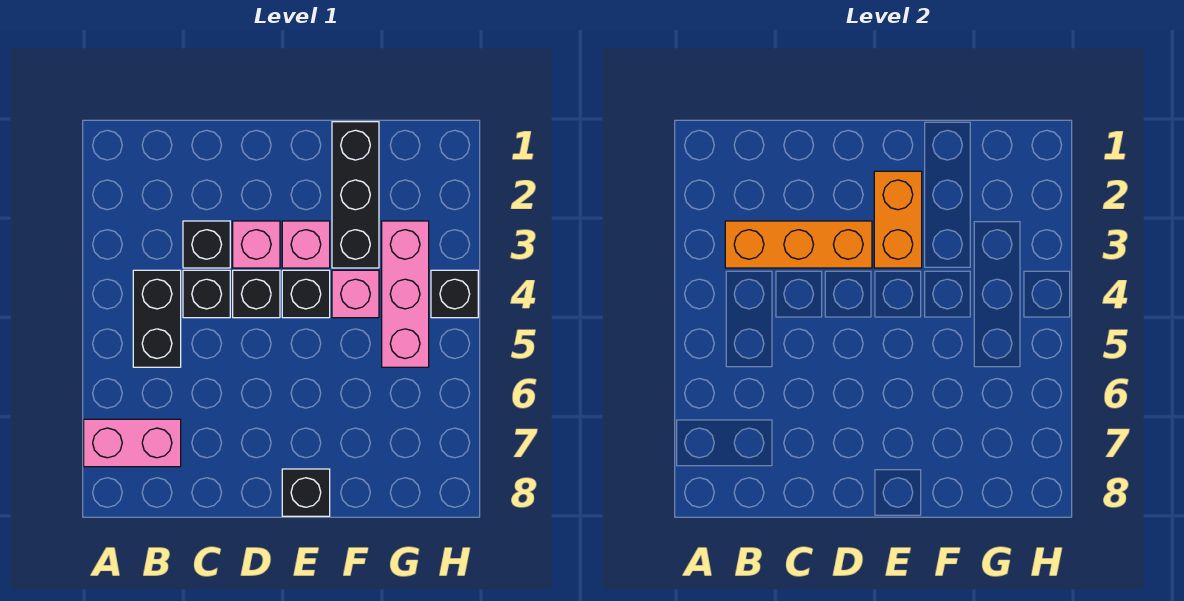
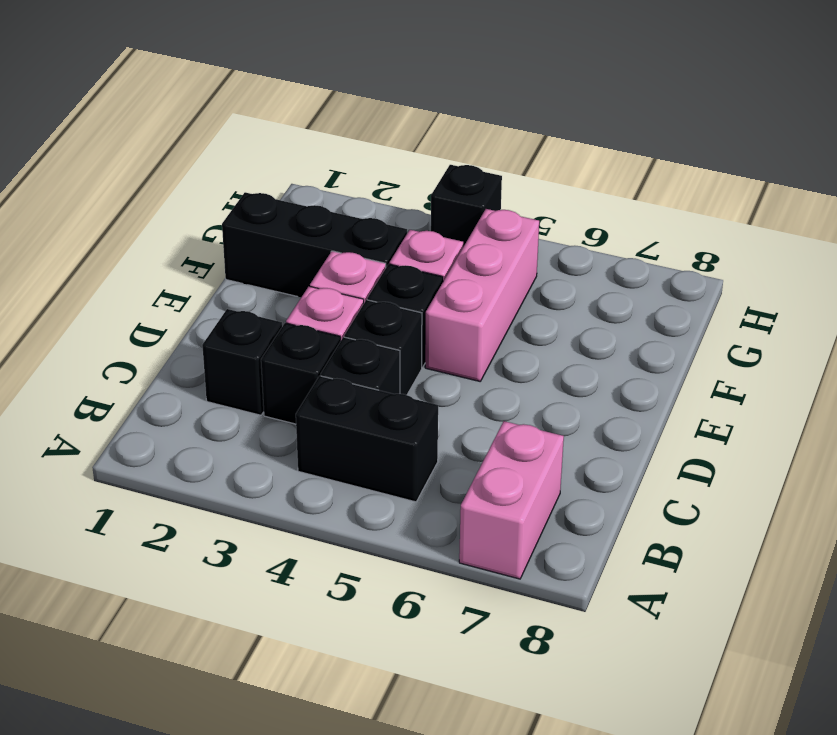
orange 1x3 brick [725,221,872,268] -> none
orange 1x2 brick [874,171,922,268] -> none
black 1x1 brick [282,469,330,516] -> black 1x1 brick moved to [202,309,282,415]
pink 1x3 brick [382,221,429,367] -> pink 1x3 brick turned to [425,209,539,381]

